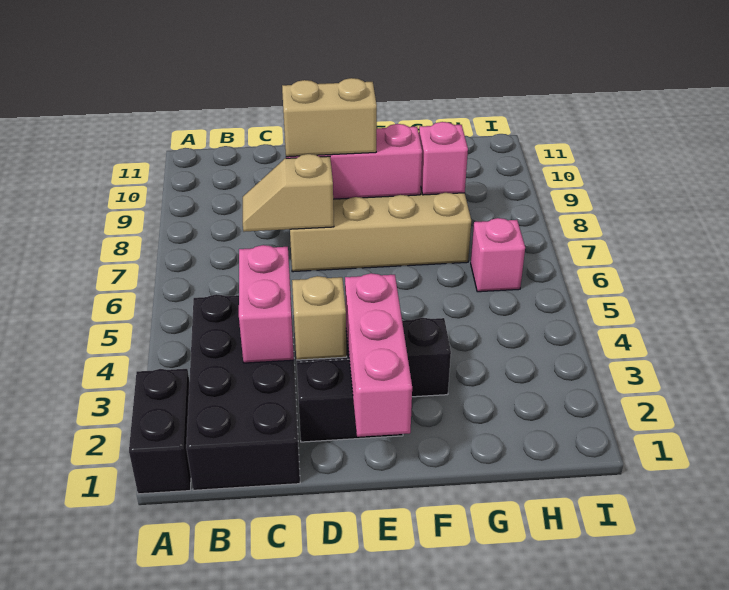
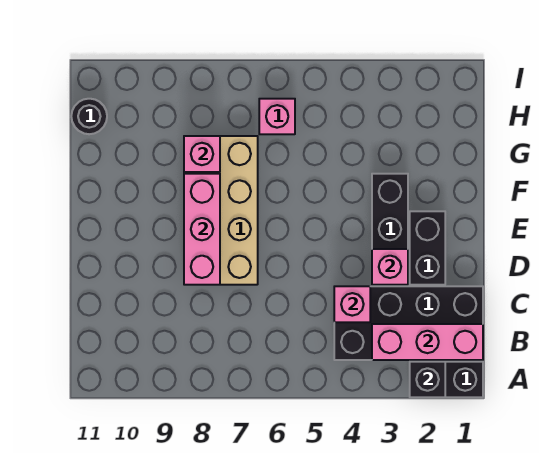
none -> black 1x1 brick [410,362,445,397]
pink 1x2 brick [239,245,294,363] -> pink 1x1 brick [334,286,370,322]
tan 1x2 slope [243,154,334,232] -> none
tan 1x1 brick [292,276,347,360] -> pink 1x1 brick [372,249,408,285]
tan 1x2 brick [282,78,377,157] -> none
pink 1x3 brick [345,273,412,437] -> pink 1x3 brick moved to [372,324,483,360]
none -> black 1x1 round brick [71,99,107,134]

